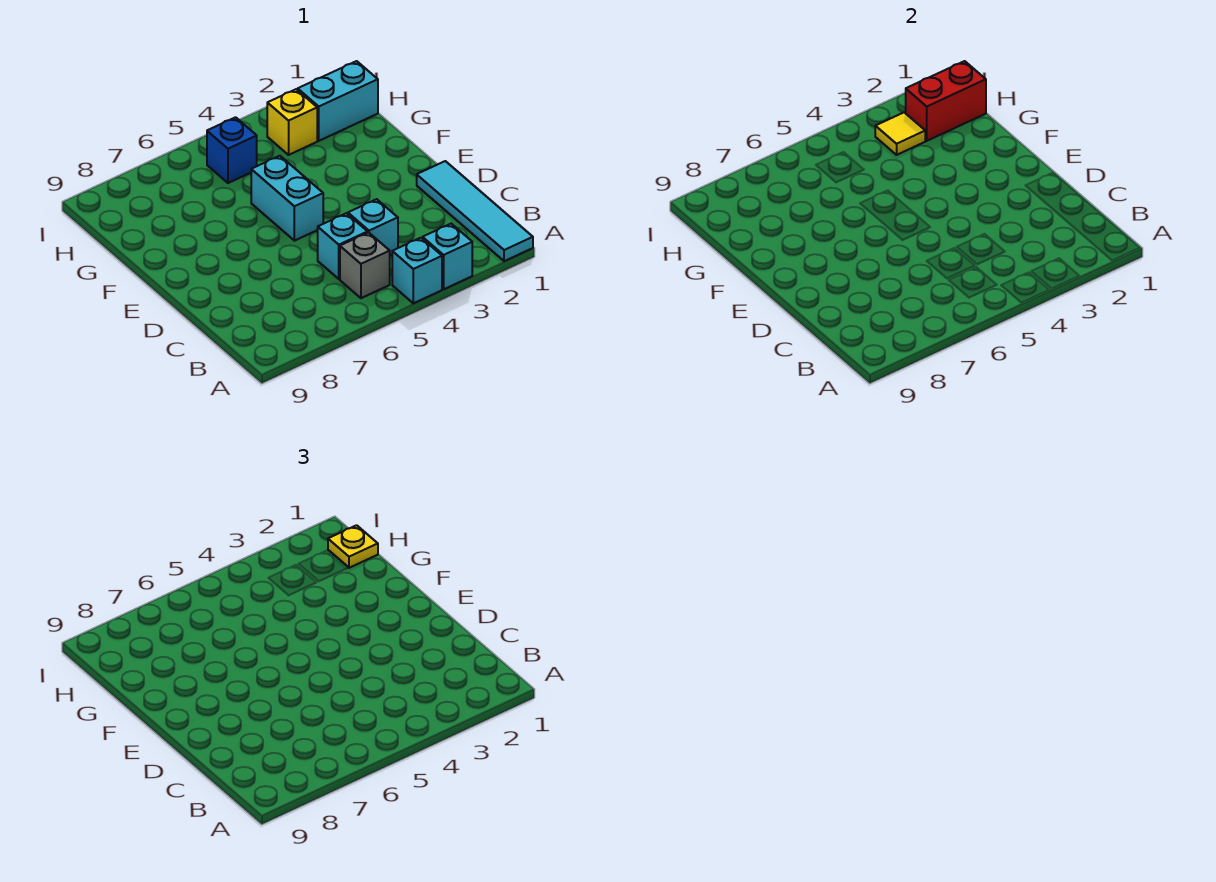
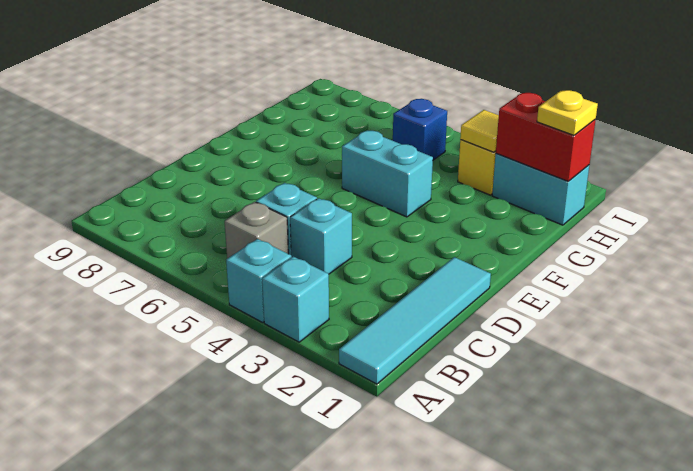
cyan 1x2 brick [251,156,323,241] -> cyan 1x2 brick turned to [342,131,433,217]

